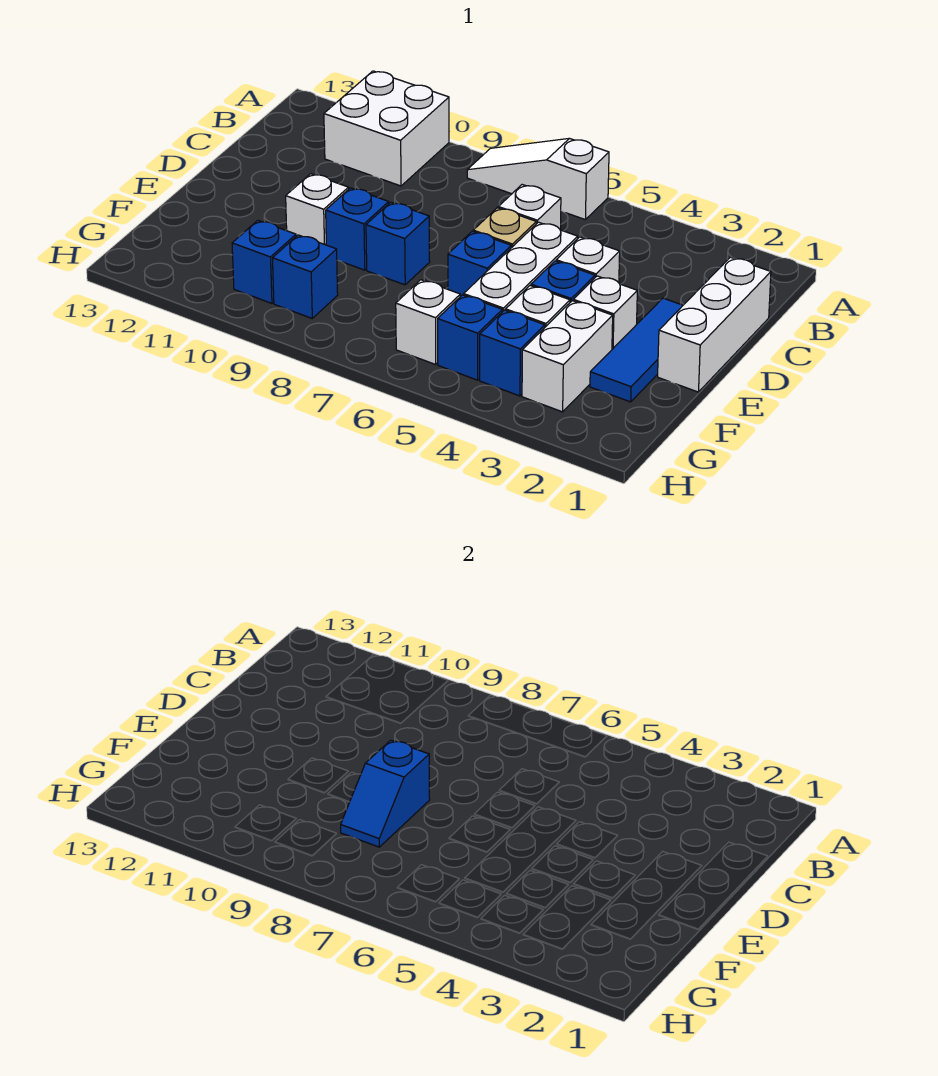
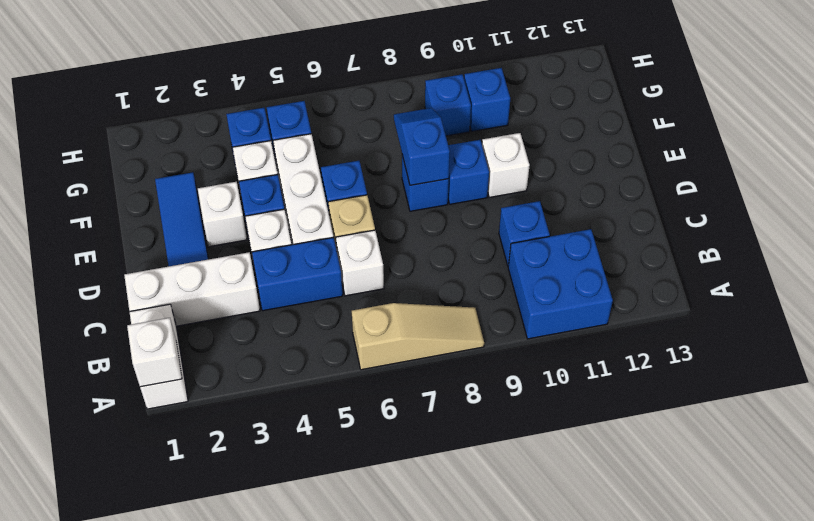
white 1x3 slope [467,138,609,219] -> tan 1x3 slope [352,303,484,370]
white 2x2 brick [324,71,449,186] -> blue 2x2 brick [508,229,613,339]
white 1x3 brick [658,257,771,392] -> white 1x3 brick turned to [124,252,260,326]
none -> blue 1x2 brick [252,237,343,311]
none -> blue 1x1 brick [499,201,550,266]
white 1x2 brick [522,301,613,412] -> white 1x2 brick moved to [130,304,188,409]
white 1x1 brick [396,280,460,365] -> white 1x1 brick moved to [127,318,182,387]

